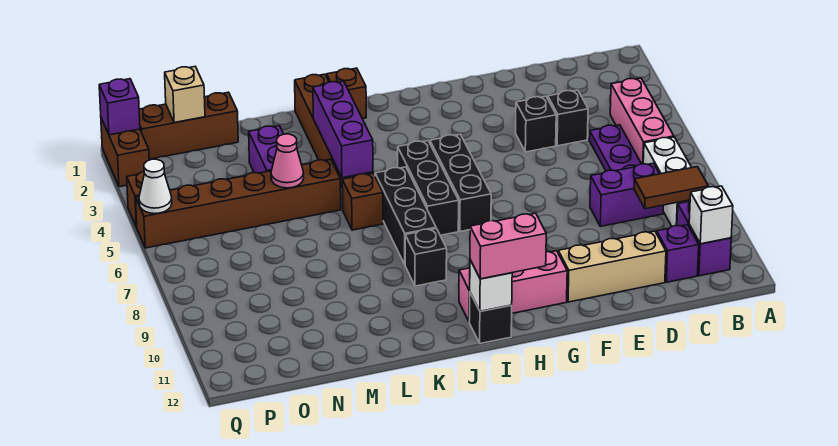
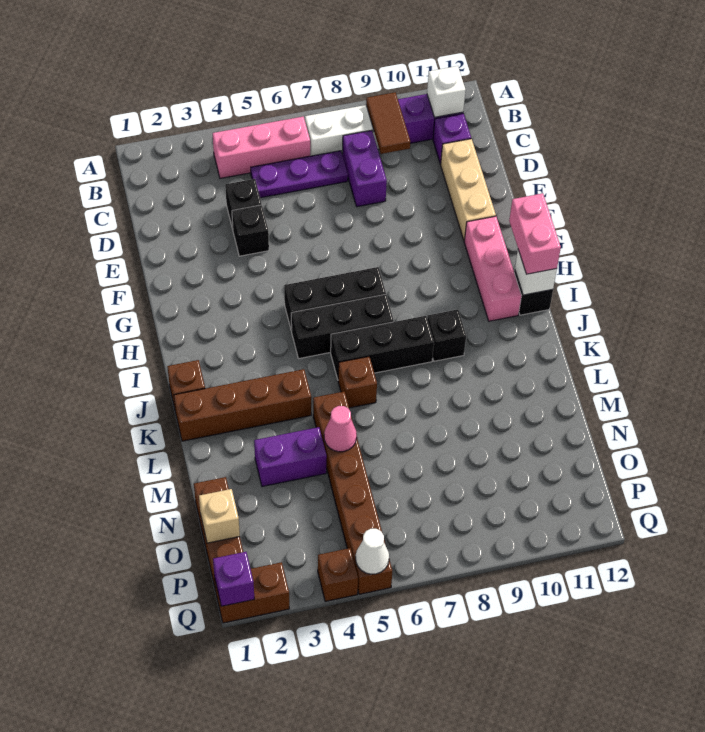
purple 1x3 brick [313,81,373,178] -> none

